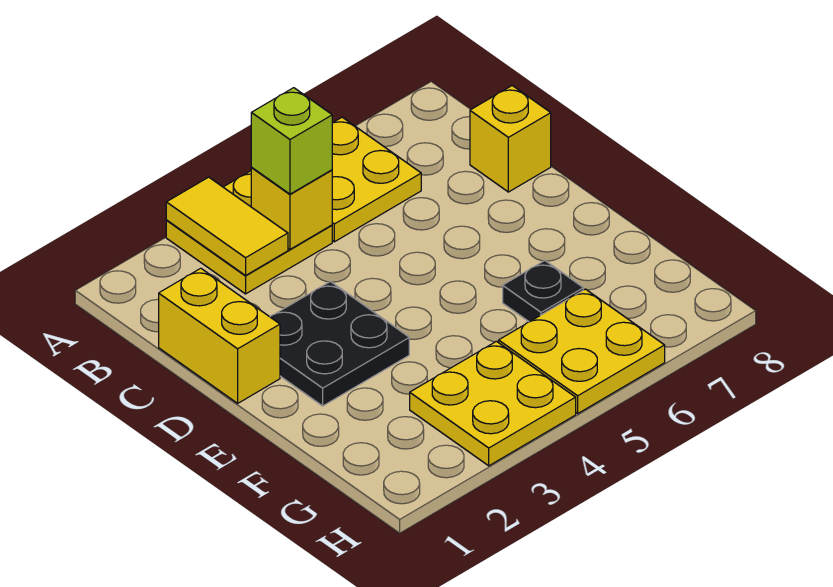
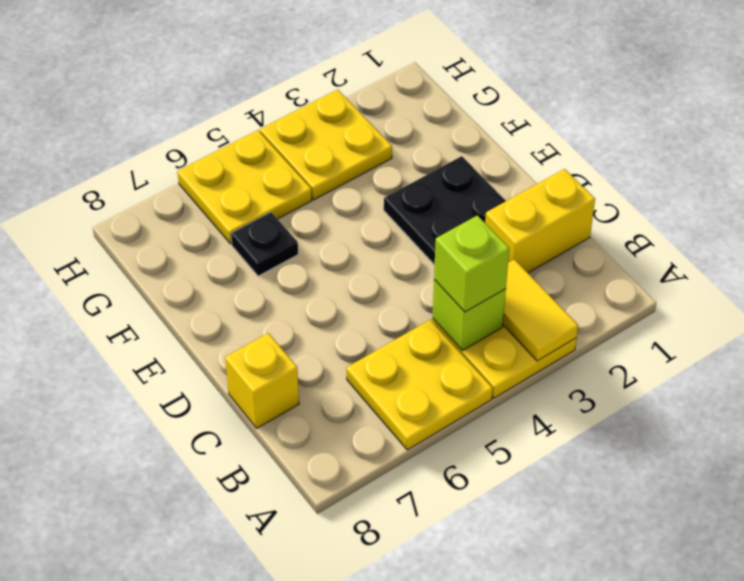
yellow 1x1 brick [251,168,332,249] -> lime 1x1 brick [432,280,506,351]
yellow 1x2 brick [159,268,280,403] -> yellow 1x2 brick turned to [485,169,595,273]

